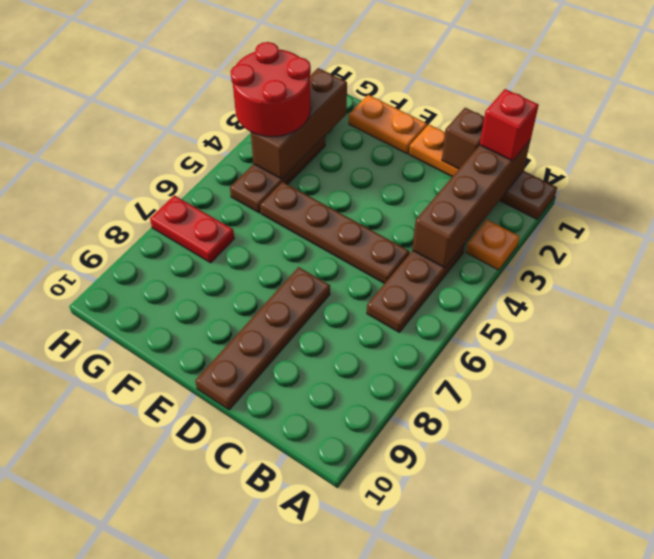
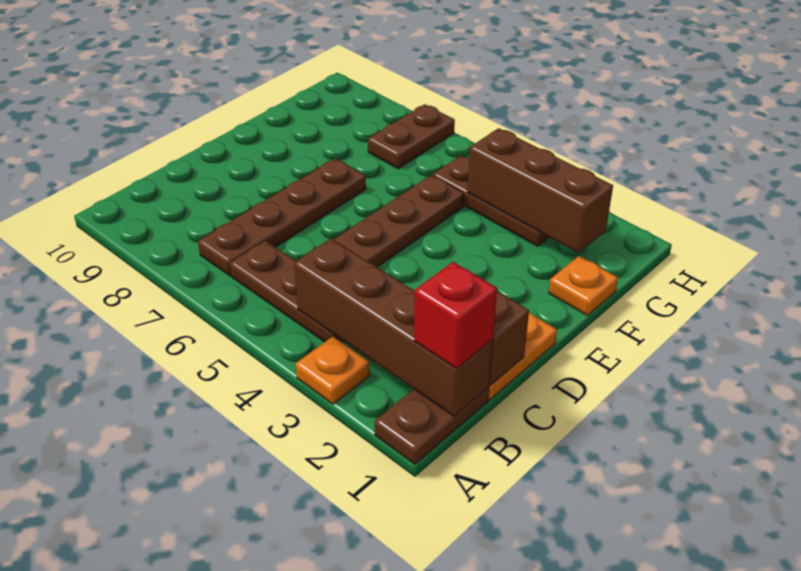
brown 1x4 plate [195,267,330,410] -> brown 1x4 plate turned to [198,158,366,276]
orange 1x2 plate [349,95,427,154] -> orange 1x1 plate [549,256,618,316]
red 2x2 round brick [231,42,311,137] -> none
red 1x2 plate [150,195,234,263] -> brown 1x2 plate [368,104,455,169]

